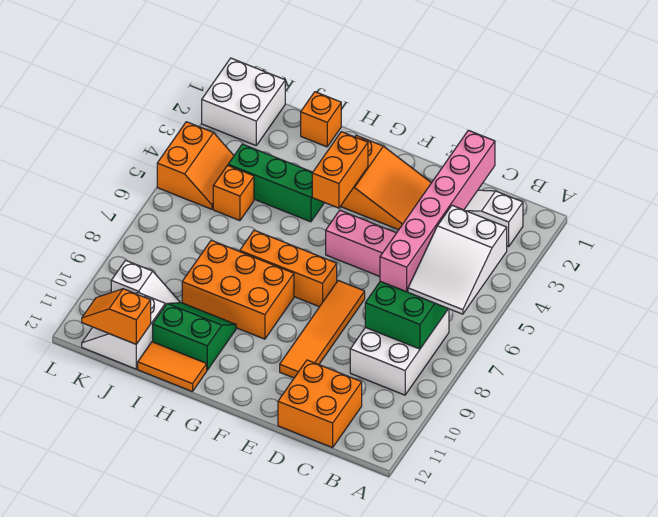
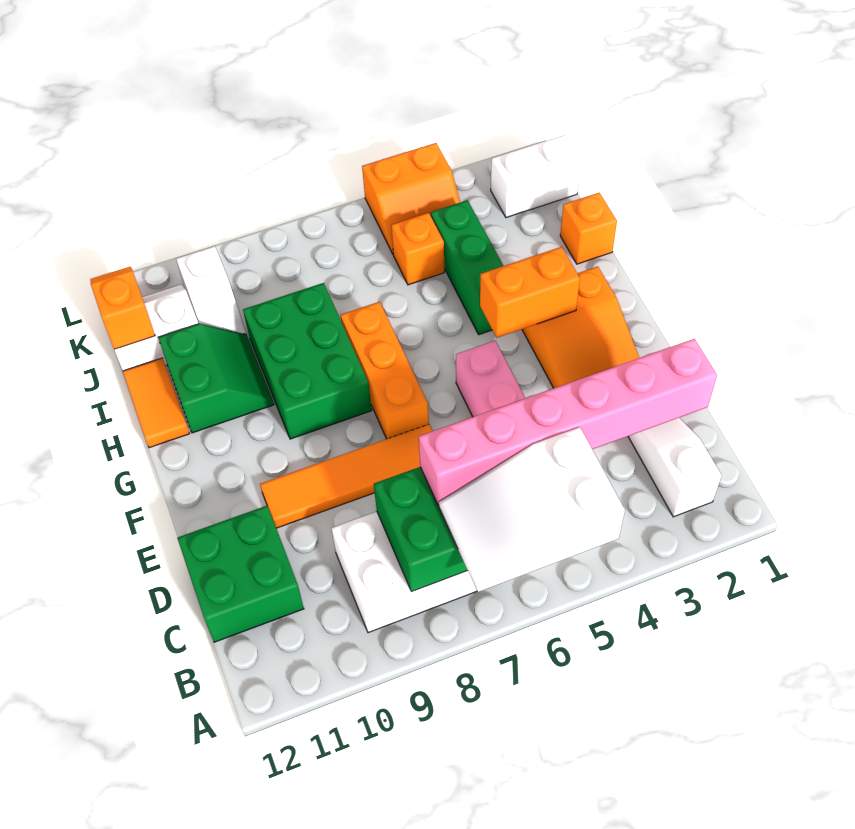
orange 2x2 brick [278,360,362,448] -> green 2x2 brick [177,506,304,642]
orange 2x3 brick [182,240,294,339] -> green 2x3 brick [243,283,372,439]
white 2x2 brick [202,58,285,146] -> white 1x2 brick [491,135,581,218]

